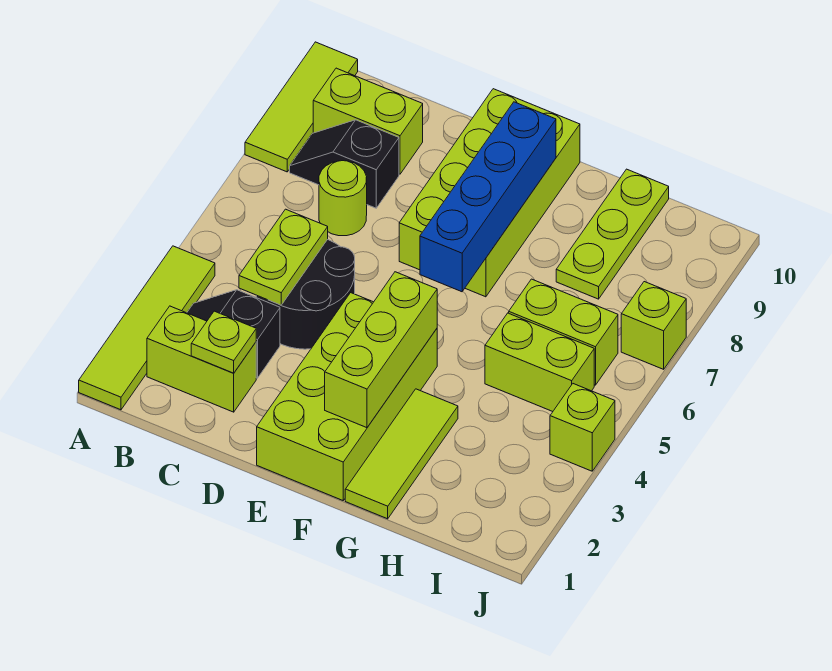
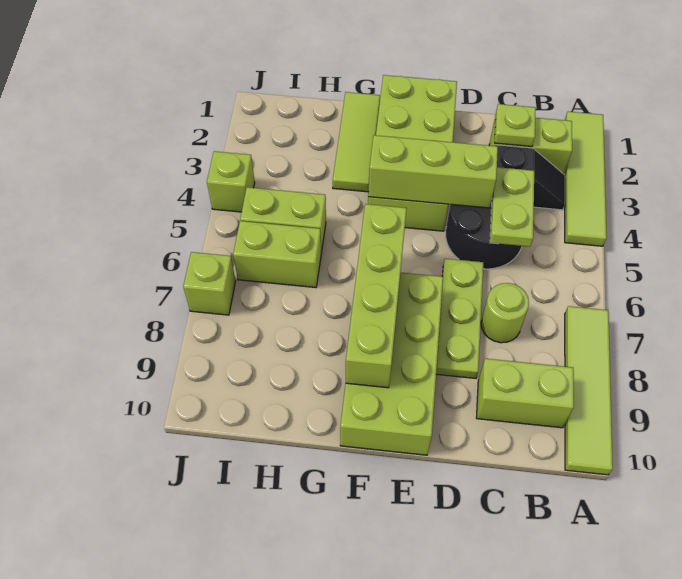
lime 1x3 tile [245,42,358,172] -> lime 1x4 tile [565,306,613,475]
black 1x2 slope [290,120,399,208] -> none
lime 1x3 brick [325,272,437,428] -> lime 1x3 brick turned to [368,135,498,208]
blue 1x4 brick [420,102,556,292] -> lime 1x4 brick [346,204,407,388]
lime 1x3 plate [556,169,669,299] -> lime 1x3 plate moved to [436,259,484,378]

